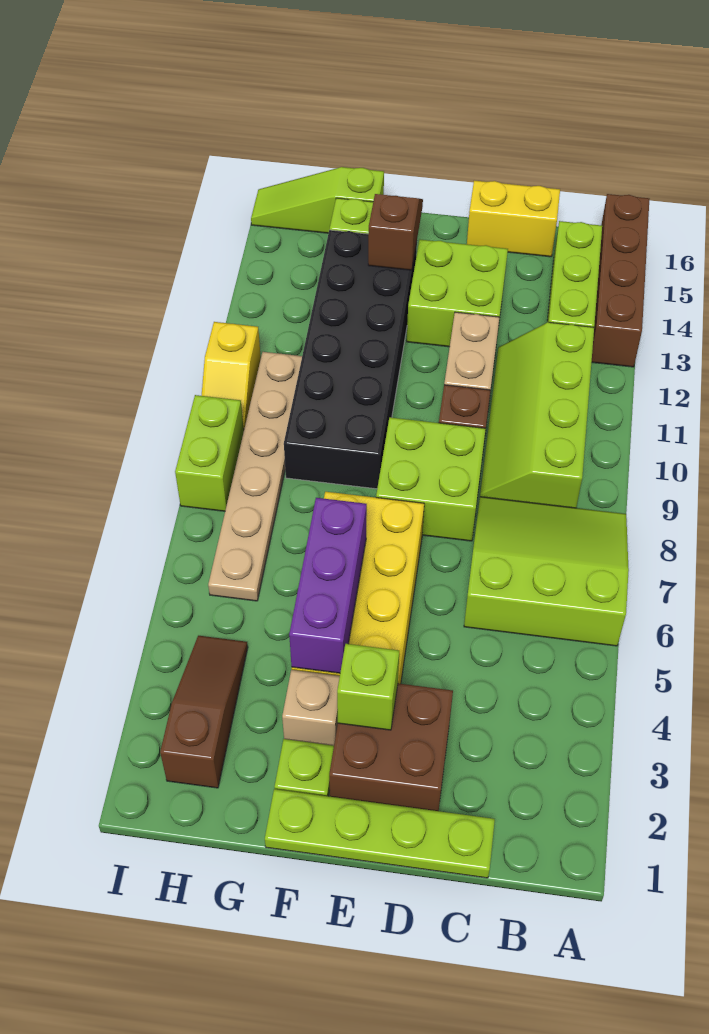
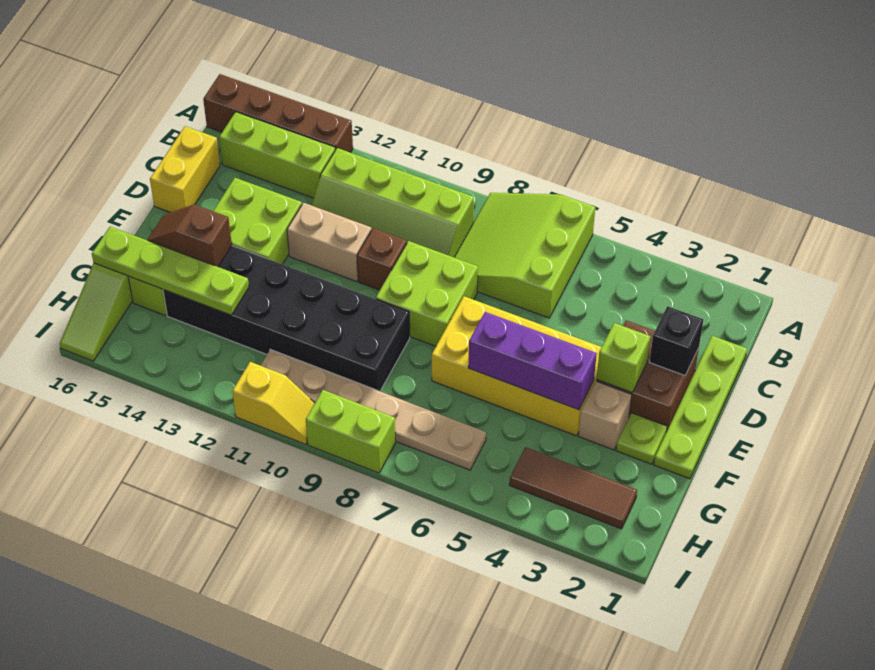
none -> black 1x1 brick [649,306,704,375]
none -> lime 1x4 plate [92,227,249,315]
brown 1x3 slope [160,636,248,788] -> brown 1x3 tile [509,447,637,529]

